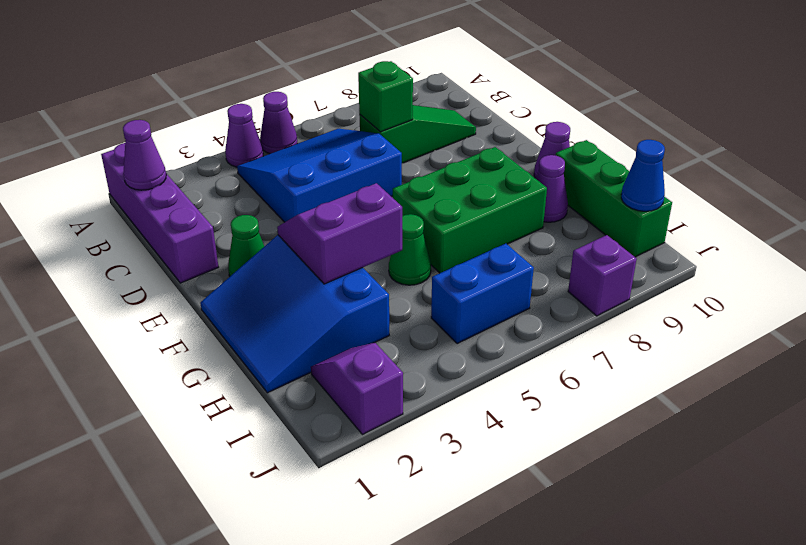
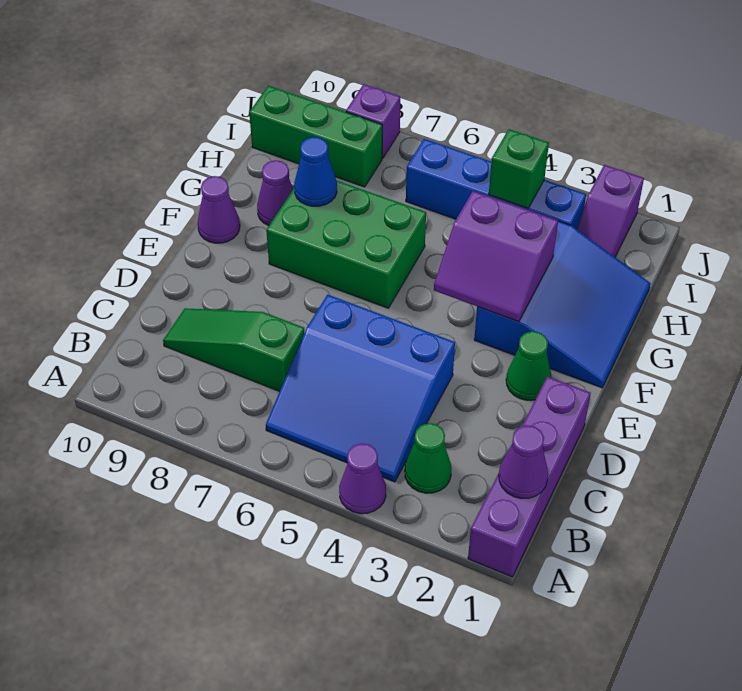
purple 1x1 cone [260,92,297,154] -> none
green 1x1 brick [358,61,413,132] -> green 1x1 brick moved to [489,129,549,208]
green 1x1 cone [389,214,431,285] -> green 1x1 cone moved to [405,423,451,493]
green 1x3 brick [556,140,672,257] -> green 1x3 brick turned to [249,86,382,187]
blue 1x2 brick [431,244,534,344] -> blue 1x4 brick [406,139,586,229]
blue 1x1 cone [621,140,665,211] -> blue 1x1 cone moved to [294,137,337,206]

